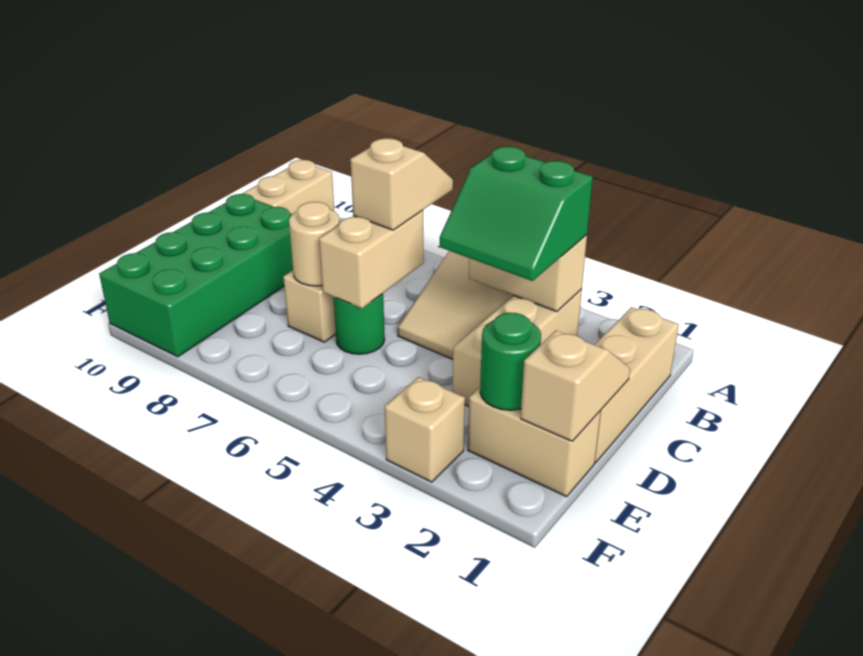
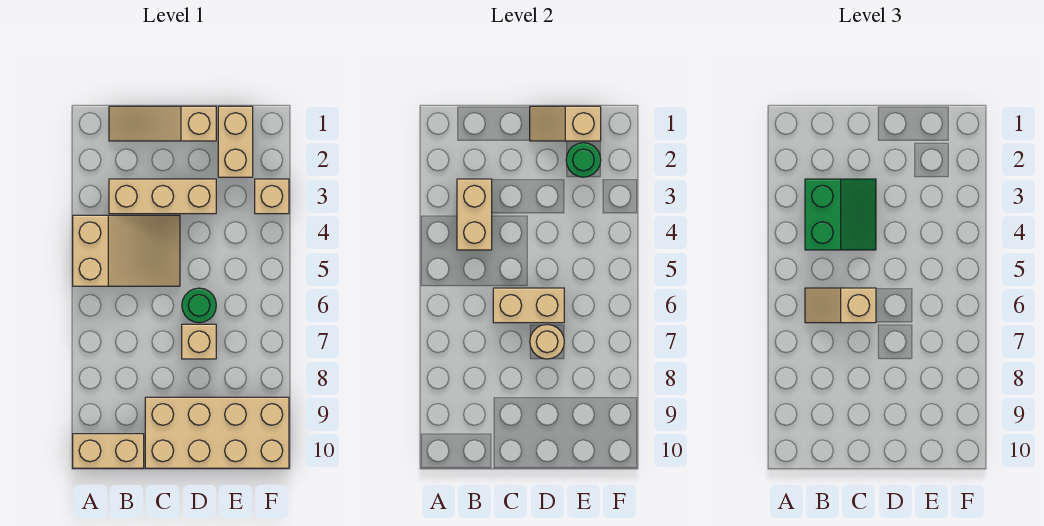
tan 1x3 brick [595,307,679,463] -> tan 1x3 slope [109,106,216,141]
green 2x4 brick [99,194,293,357] -> tan 2x4 brick [145,397,289,468]

